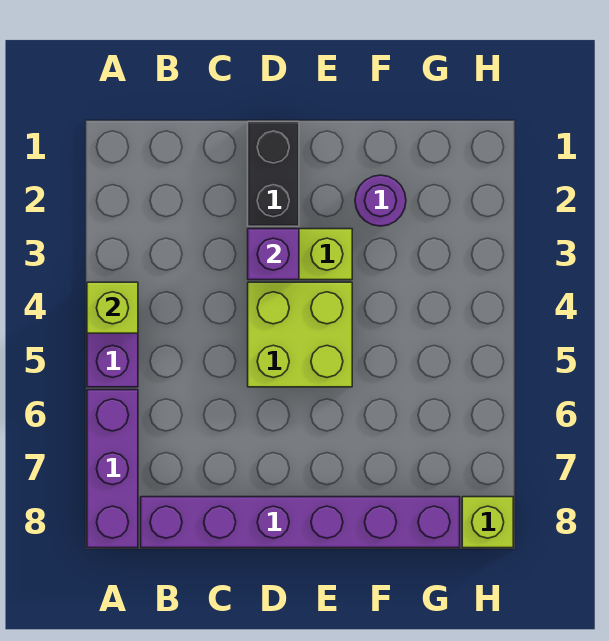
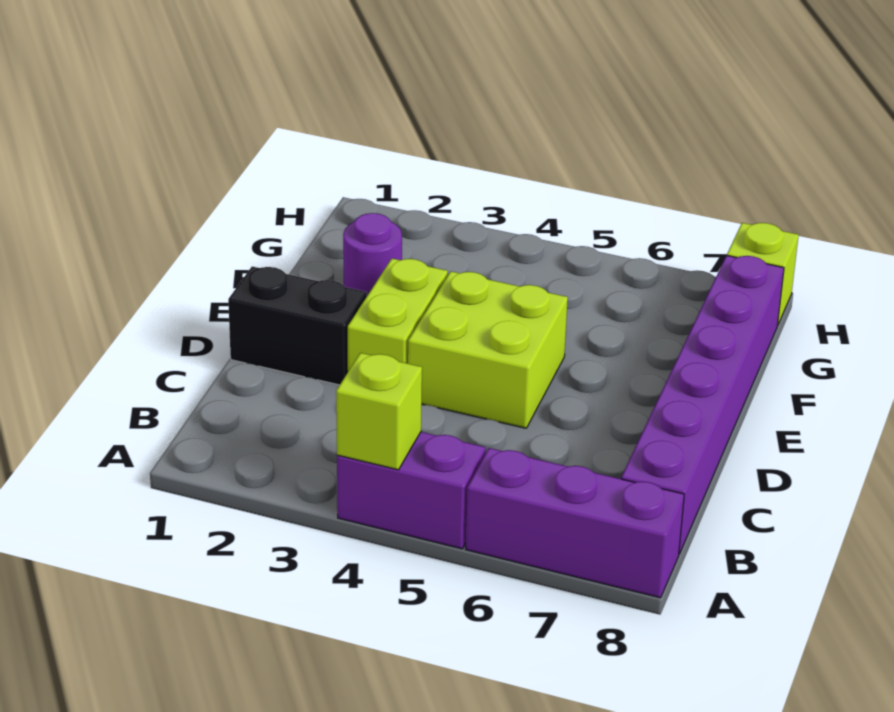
purple 1x1 brick [248,229,299,280] -> none

